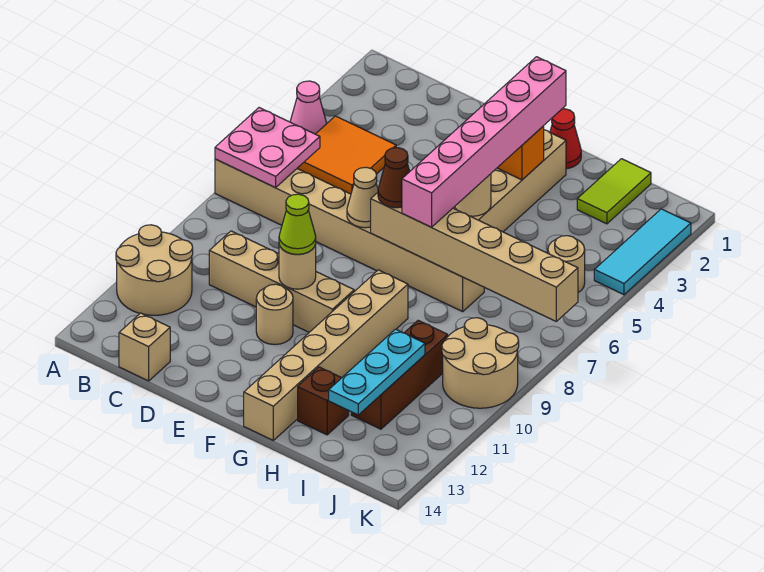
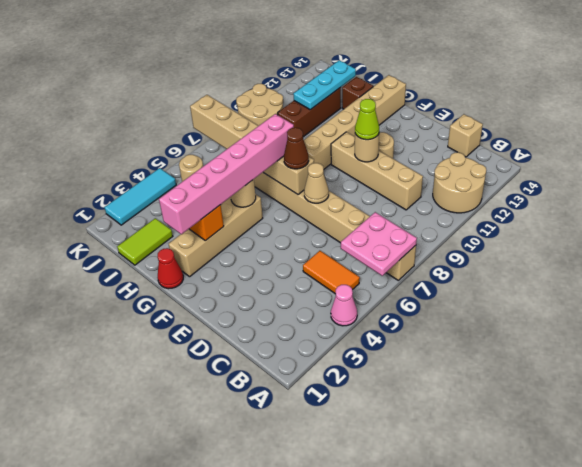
orange 2x2 tile [297,116,396,194] -> orange 1x2 tile [303,251,360,294]

